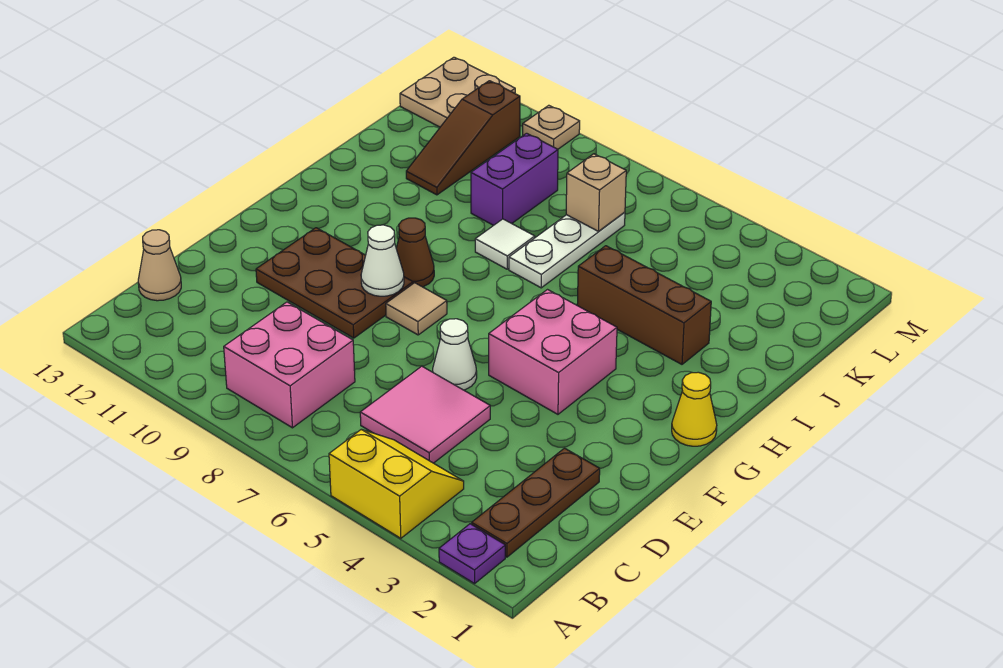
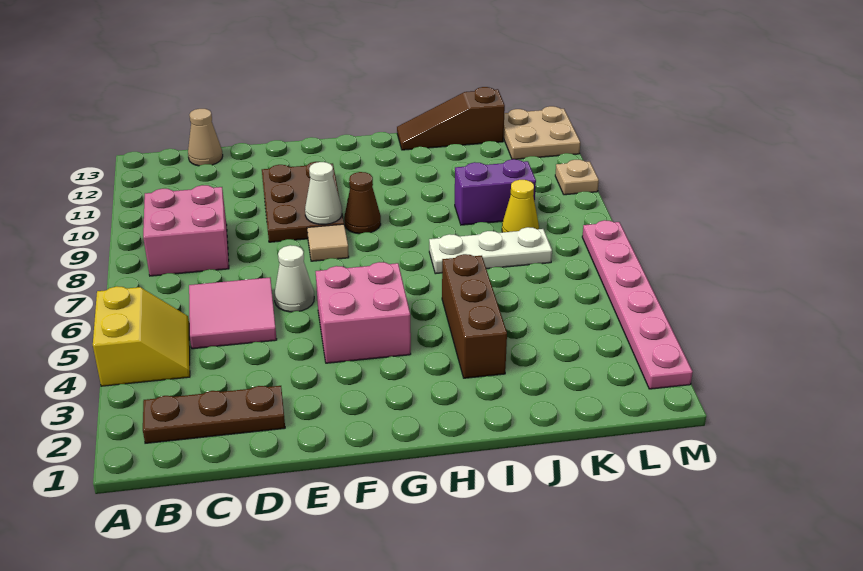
purple 1x1 plate [439,524,505,584] -> none
yellow 1x1 cone [672,372,717,446] -> yellow 1x1 cone moved to [502,180,539,232]
white 1x1 tile [475,219,535,269] -> none
brown 1x3 slope [406,81,520,195] -> brown 1x3 slope moved to [397,87,505,150]
tan 1x1 brick [566,154,626,231] -> none
none -> pink 1x6 plate [582,220,693,389]

